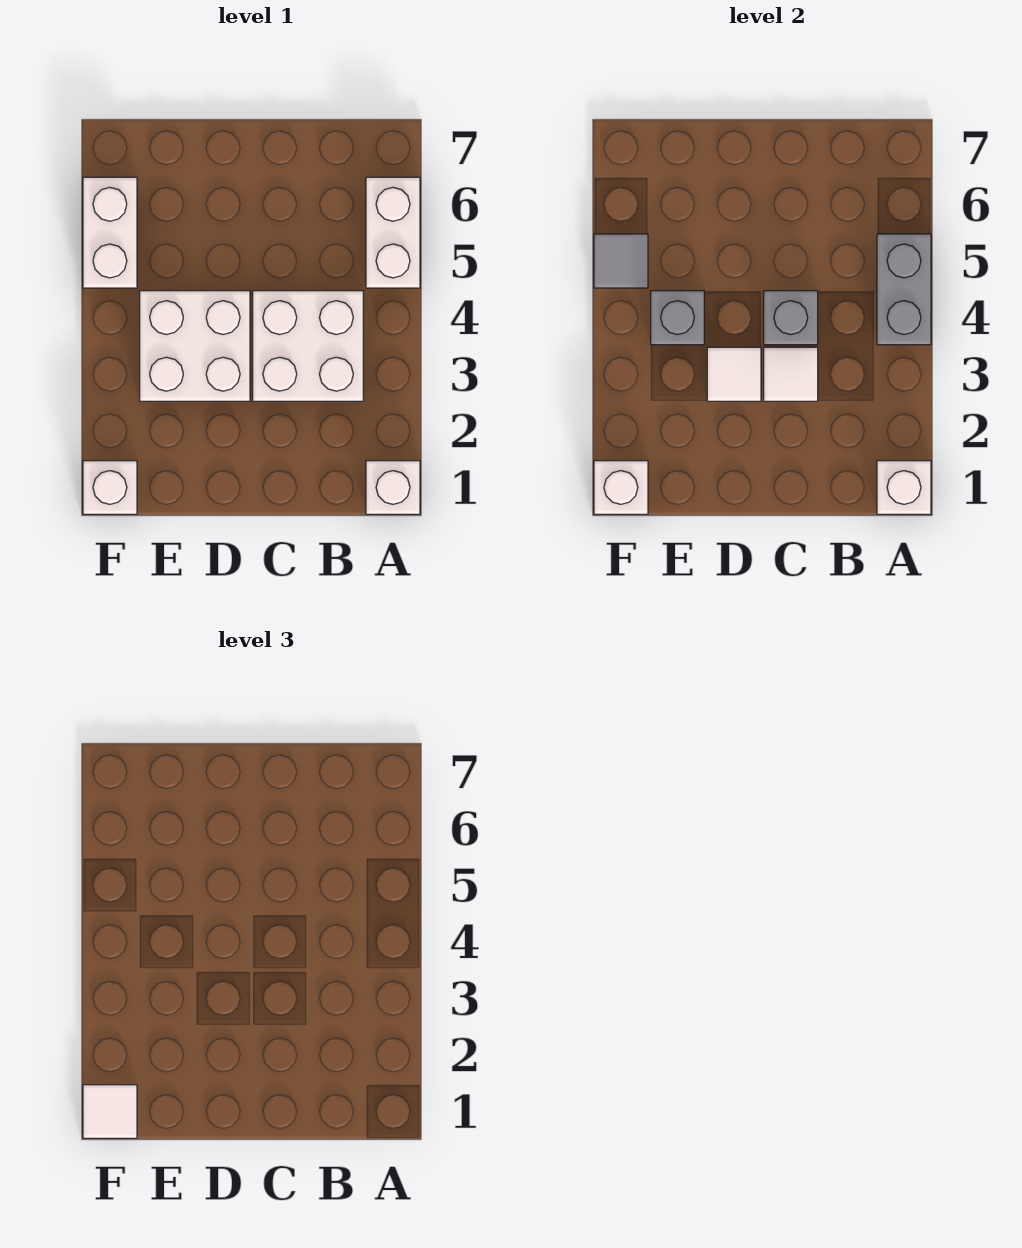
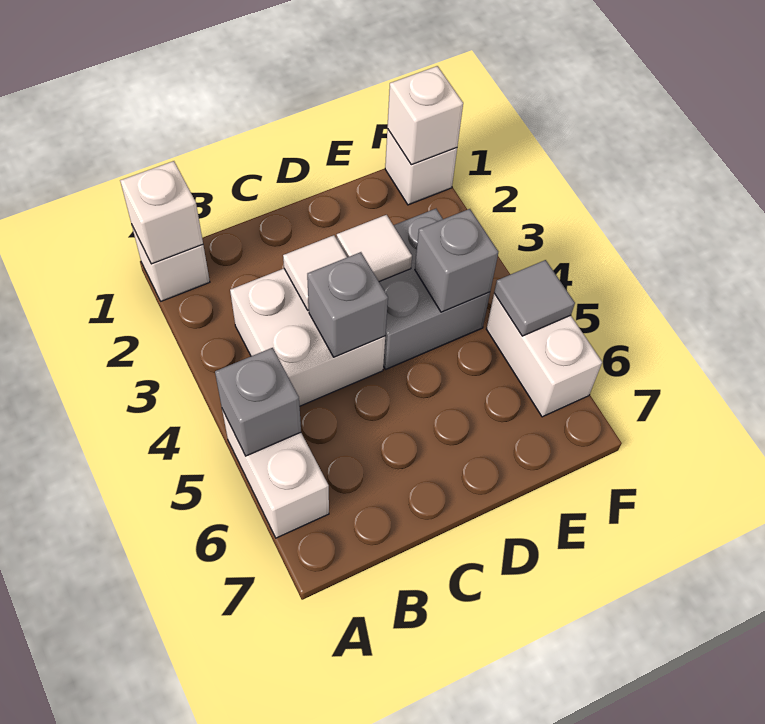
grey 1x2 brick [877,234,931,345] -> grey 1x1 brick [215,348,301,456]
white 2x2 brick [140,291,250,401] -> grey 2x2 brick [379,209,490,369]
white 1x1 tile [83,1085,137,1138] -> none

